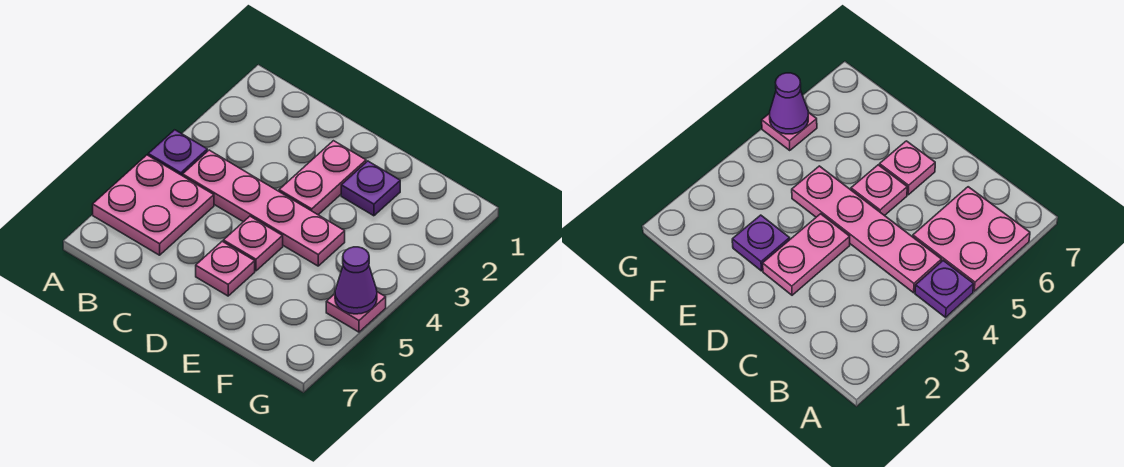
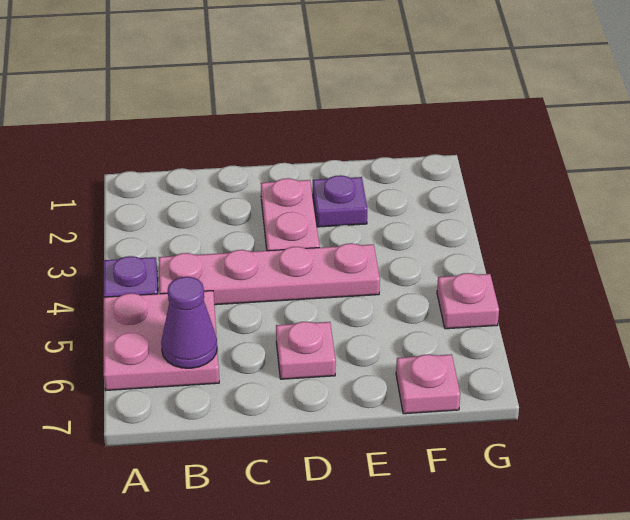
pink 1x1 plate [223,216,283,271] -> pink 1x1 plate moved to [396,354,460,414]
purple 1x1 cone [335,247,377,314] -> purple 1x1 cone moved to [161,277,217,368]

